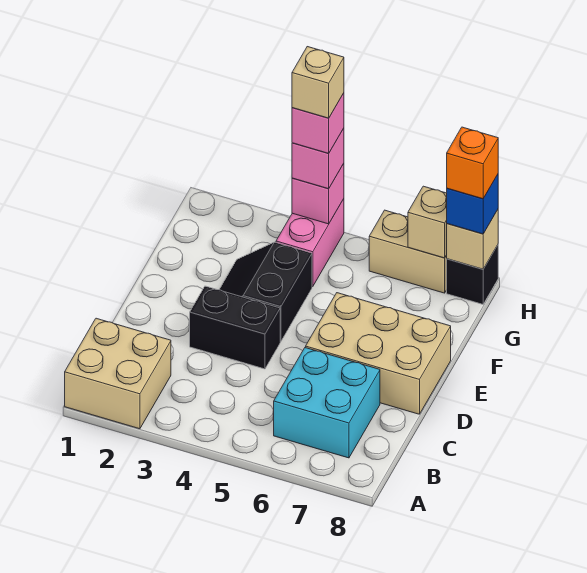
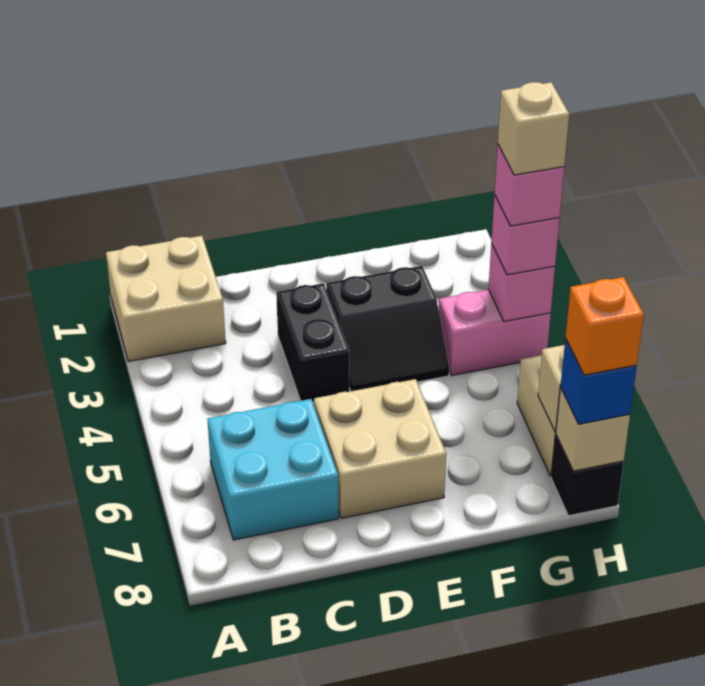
tan 2x3 brick [306,293,451,414] -> tan 2x2 brick [314,379,446,518]
black 2x2 slope [219,242,312,342] -> black 2x2 slope turned to [326,266,449,391]

